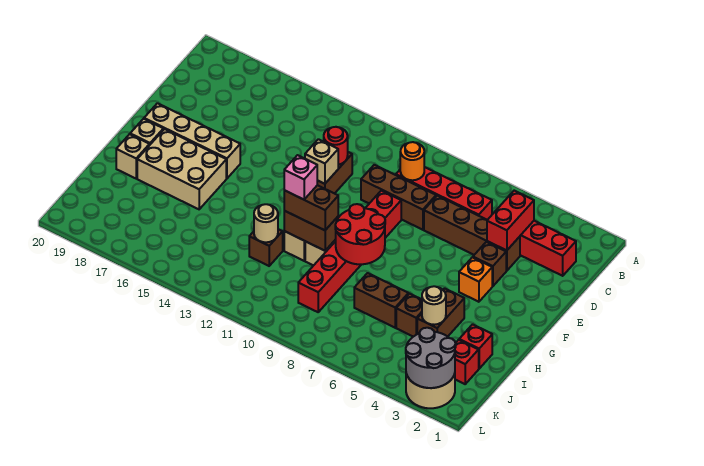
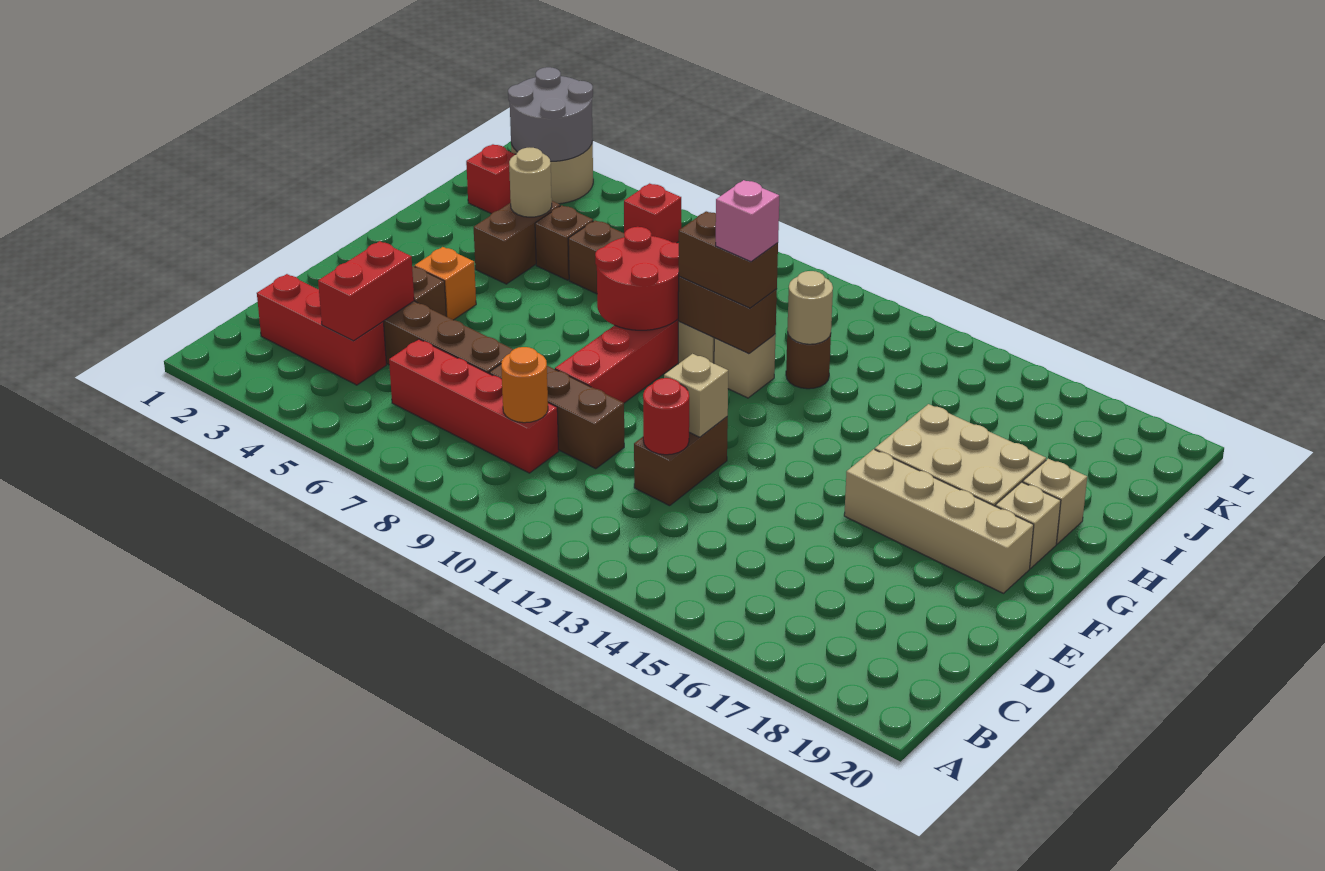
red 1x1 brick [459,324,492,369] -> red 1x1 brick moved to [624,183,681,243]
brown 1x1 brick [249,229,283,266] -> brown 1x1 round brick [786,332,831,389]

